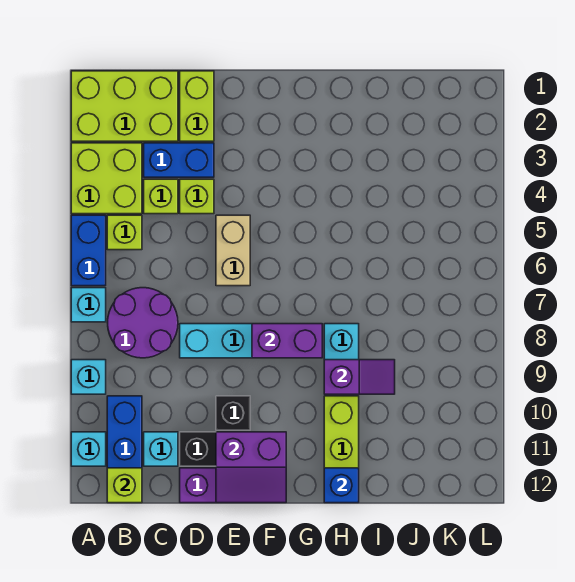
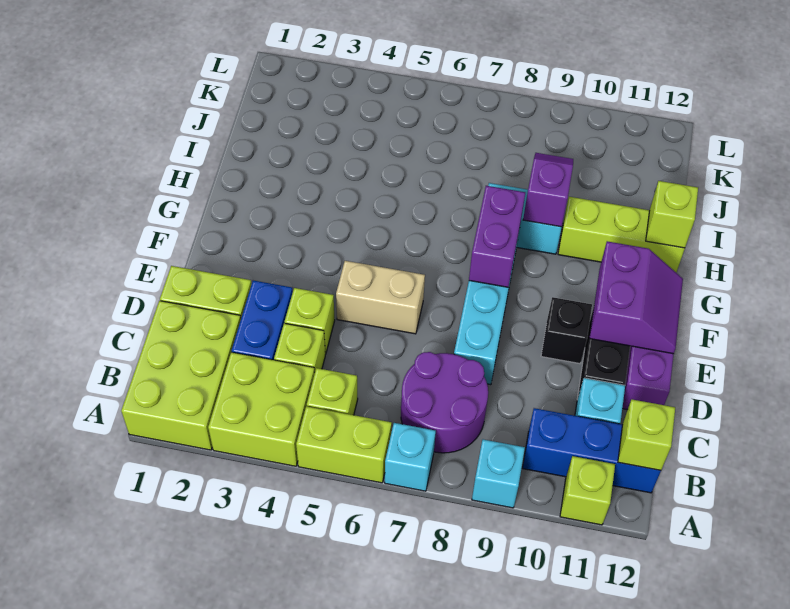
blue 1x2 brick [71,215,106,286] -> lime 1x2 brick [296,406,392,483]
cyan 1x1 brick [71,432,106,466] -> lime 1x1 brick [560,456,615,525]
blue 1x1 brick [324,468,359,503] -> lime 1x1 brick [646,181,698,248]

